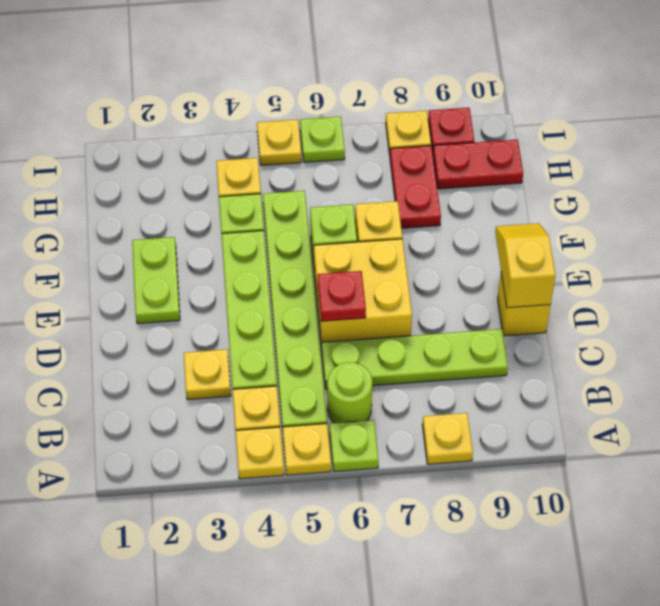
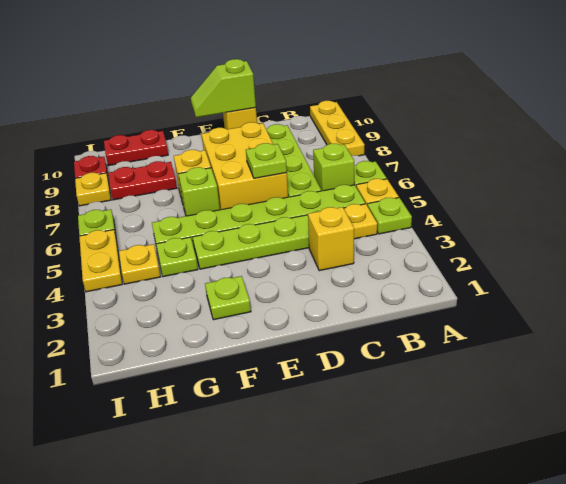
yellow 1x1 plate [236,427,284,479] -> lime 1x1 plate [368,198,412,234]
yellow 1x1 plate [422,413,473,464] -> yellow 1x3 plate [310,101,365,156]
lime 1x1 round brick [327,362,372,423] -> lime 1x1 brick [313,144,354,191]
yellow 1x1 plate [184,349,231,400] -> yellow 1x1 brick [308,207,354,271]
yellow 2x2 brick [314,239,412,349] -> yellow 2x3 brick [202,122,288,210]
red 1x1 plate [318,271,366,321] -> lime 1x1 plate [246,143,287,178]
yellow 1x2 slope [495,223,555,308] -> lime 1x2 slope [191,59,256,117]
lime 1x2 plate [132,237,180,324] -> lime 1x1 plate [205,276,251,320]
red 1x2 plate [433,140,523,189] -> red 1x2 plate turned to [104,130,168,166]
yellow 1x1 plate [257,119,301,166] -> yellow 1x2 plate [79,230,122,292]

